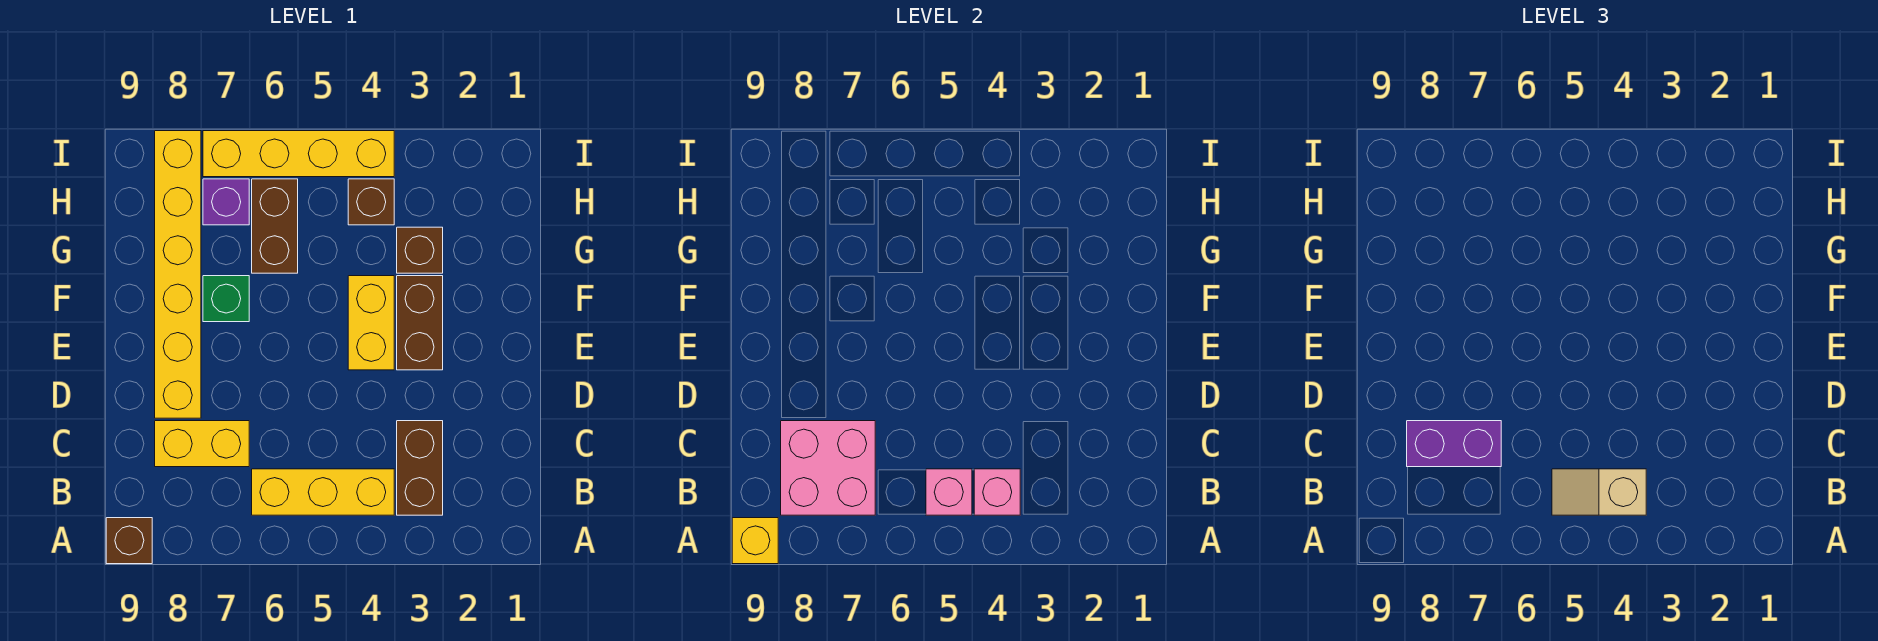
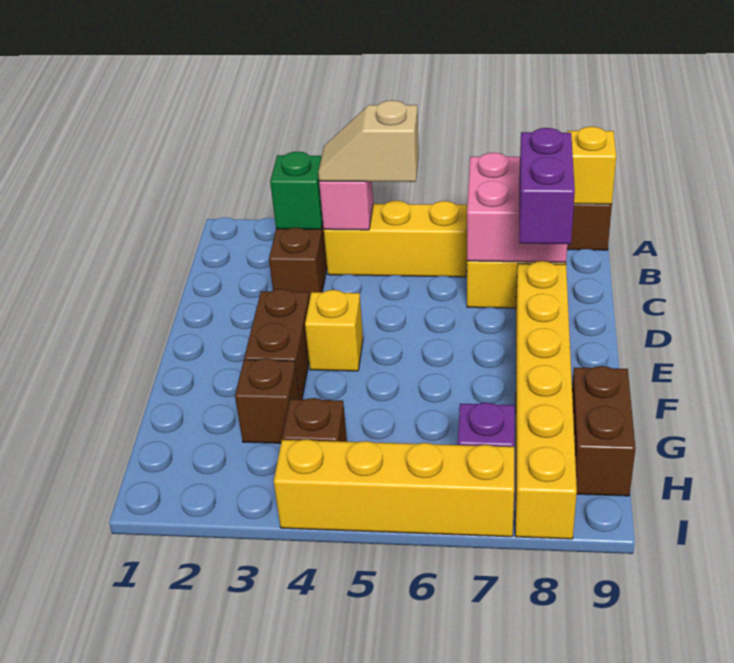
tan 1x2 slope [1552,469,1646,515] -> tan 1x2 slope turned to [318,100,419,182]
pink 1x1 brick [926,469,972,515] -> none
purple 1x2 brick [1407,421,1501,467] -> purple 1x2 brick turned to [519,128,575,244]
yellow 1x2 brick [348,276,394,370] -> yellow 1x1 brick [305,290,363,371]
green 1x1 brick [203,276,249,322] -> green 1x1 brick moved to [270,152,323,229]
brown 1x2 brick [252,179,298,273] -> brown 1x2 brick moved to [572,366,635,496]

